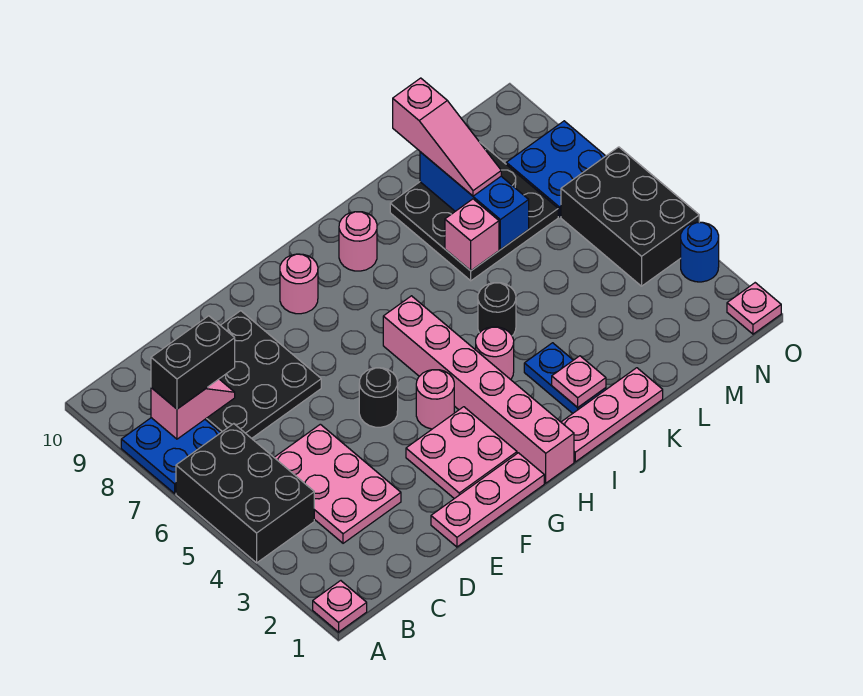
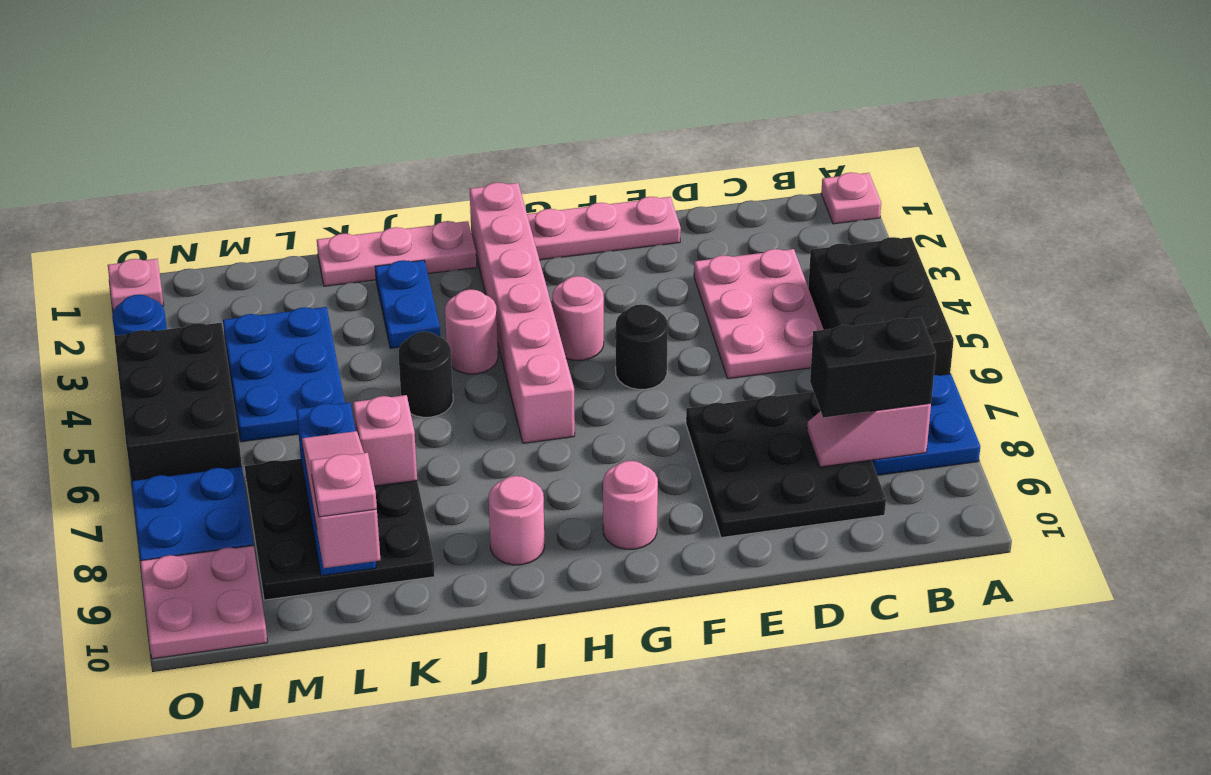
pink 2x2 plate [406,407,517,499] -> pink 2x2 plate moved to [140,546,268,659]
pink 1x1 plate [552,356,606,407] -> pink 1x1 plate moved to [311,453,377,517]
none -> blue 2x3 plate [223,307,345,442]

